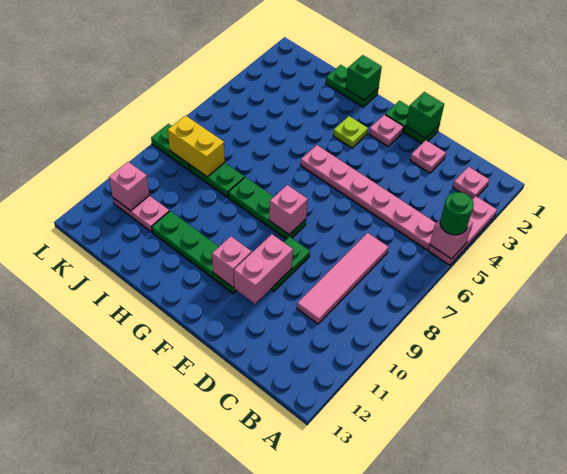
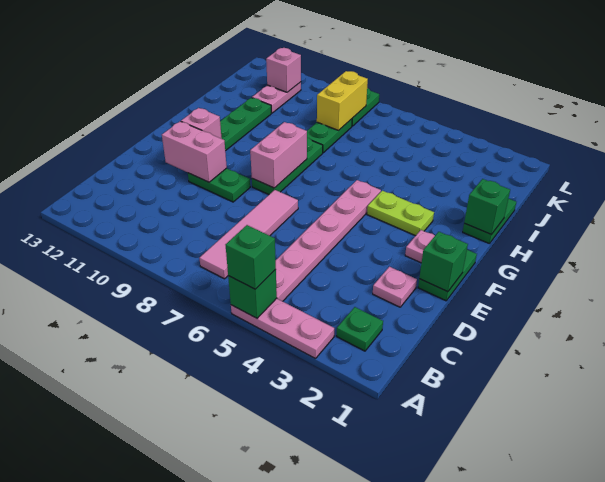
pink 1x1 brick [430,219,472,259] -> green 1x1 brick [228,270,277,318]
green 1x1 round brick [440,192,474,235] -> green 1x1 brick [226,225,276,289]
pink 1x1 plate [453,167,489,199] -> green 1x1 plate [337,307,383,351]
pink 1x4 tile [297,233,389,324] -> pink 1x4 tile turned to [200,190,298,279]
pink 1x1 brick [269,185,308,235] -> pink 1x2 brick [250,122,307,188]
lime 1x1 plate [333,116,368,148] -> lime 1x2 plate [367,191,434,236]

